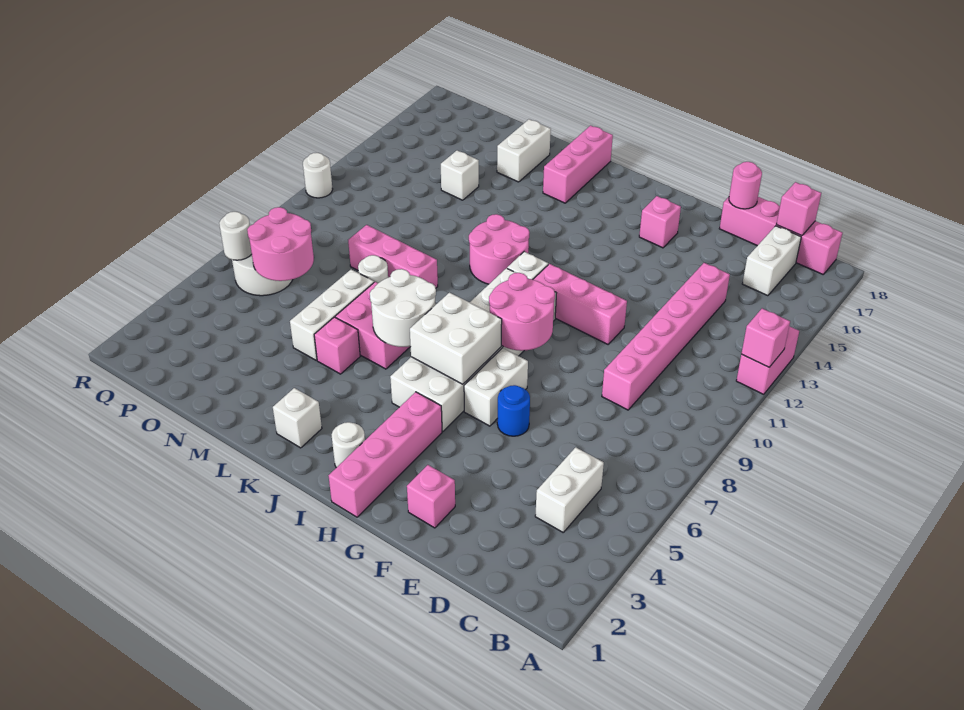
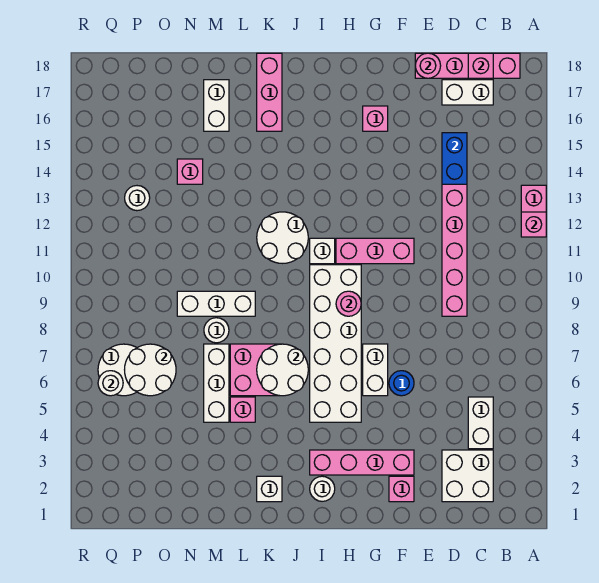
white 1x2 brick [742,226,801,296] -> white 1x2 brick turned to [442,80,493,105]
none -> blue 1x2 brick [442,133,467,184]
pink 2x2 round brick [489,273,555,351] -> pink 1x1 round brick [336,291,361,316]
pink 1x4 brick [329,392,442,517] -> pink 1x4 brick turned to [310,450,414,475]
white 2x2 brick [410,293,502,384] -> white 2x2 brick moved to [442,450,493,502]
pink 2x2 round brick [469,214,530,284] -> white 2x2 round brick [257,212,308,263]
pink 1x3 brick [348,225,438,288] -> white 1x3 brick [177,291,255,316]
white 1x1 brick [441,150,479,200] -> pink 1x1 brick [177,159,203,184]
pink 2x2 round brick [247,207,314,281] -> white 2x2 round brick [125,344,176,396]
white 1x1 round brick [303,153,333,198] -> white 1x1 round brick moved to [125,186,150,211]

